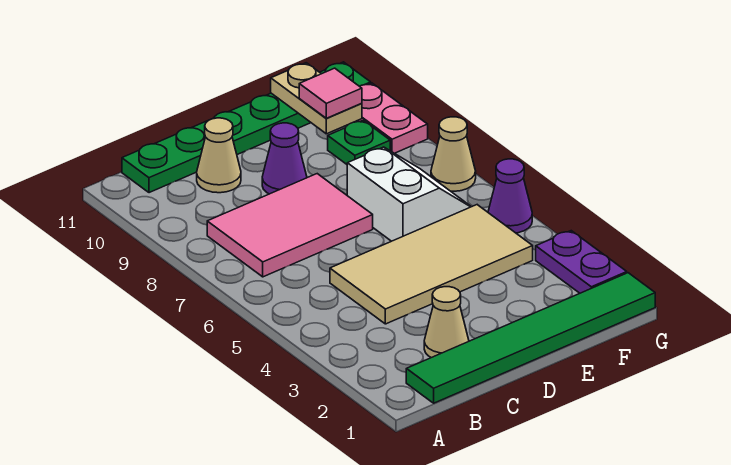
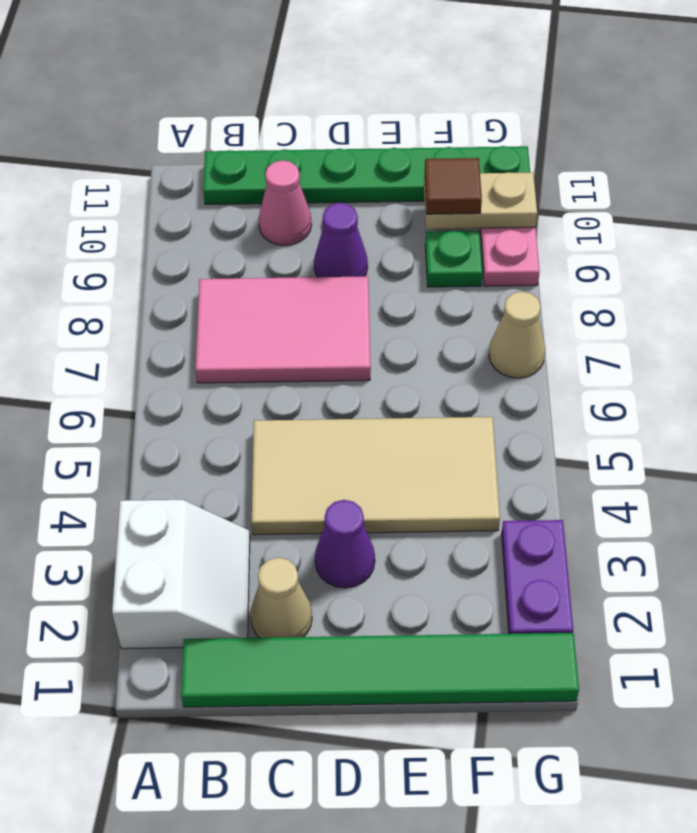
tan 1x1 cone [197,118,241,193] -> pink 1x1 cone [259,160,312,245]
white 2x2 slope [347,147,471,241] -> white 2x2 slope moved to [112,500,250,649]
tan 1x2 plate [271,63,362,134] -> tan 1x2 plate turned to [424,172,537,229]
pink 1x1 tile [299,68,362,118] -> brown 1x1 tile [425,158,482,214]
purple 1x1 cone [488,159,532,233] -> purple 1x1 cone moved to [315,500,375,588]

